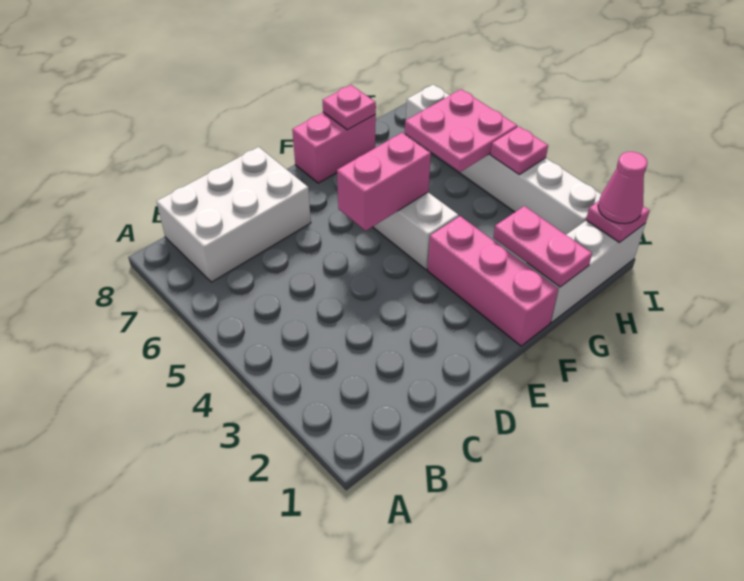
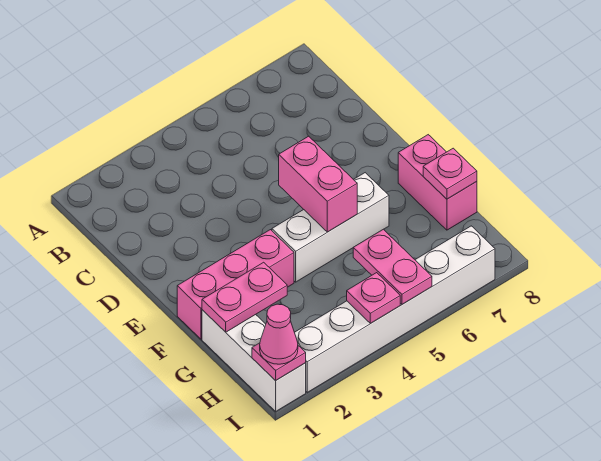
white 2x3 brick [157,147,311,282] -> none
pink 2x2 plate [405,89,517,172] -> pink 1x2 plate [353,229,432,304]

